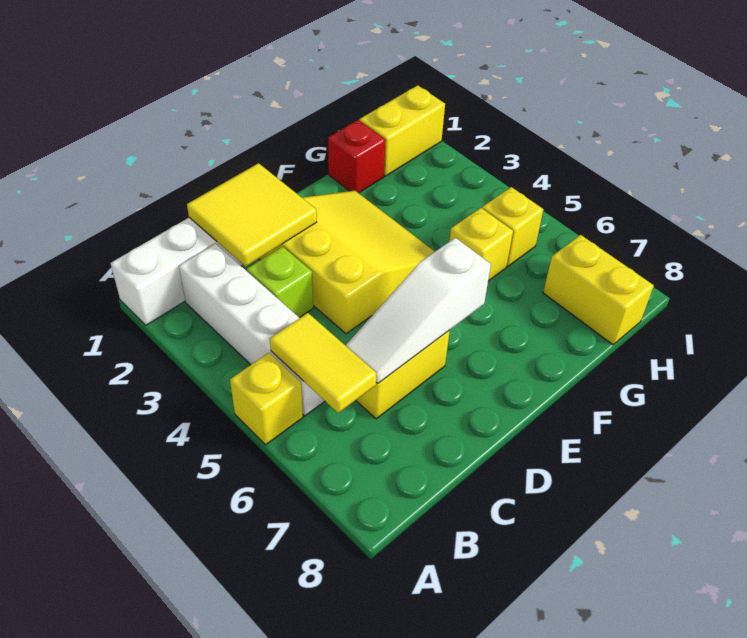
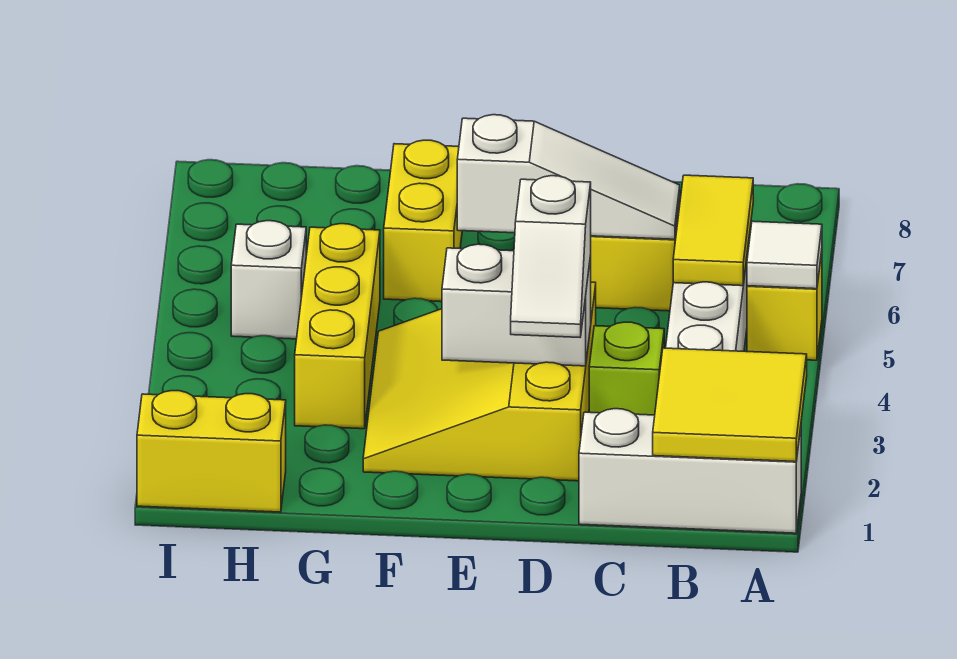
none -> white 1x1 tile [747,221,822,289]
yellow 2x2 tile [187,163,317,267] -> yellow 2x2 tile moved to [653,348,807,462]
none -> white 1x2 slope [511,176,591,337]
none -> white 1x2 brick [442,244,591,366]
red 1x1 brick [328,120,386,193] -> none
yellow 1x1 brick [449,208,513,281] -> yellow 1x3 brick [295,224,380,429]
yellow 1x1 brick [482,187,543,267] -> white 1x1 brick [231,221,306,339]
yellow 1x2 brick [543,235,654,345] -> yellow 1x2 brick moved to [384,140,462,302]

